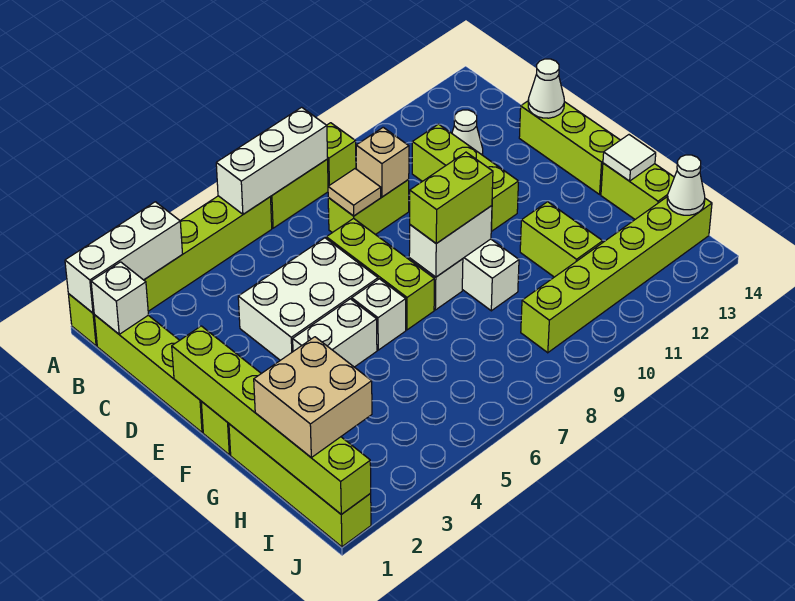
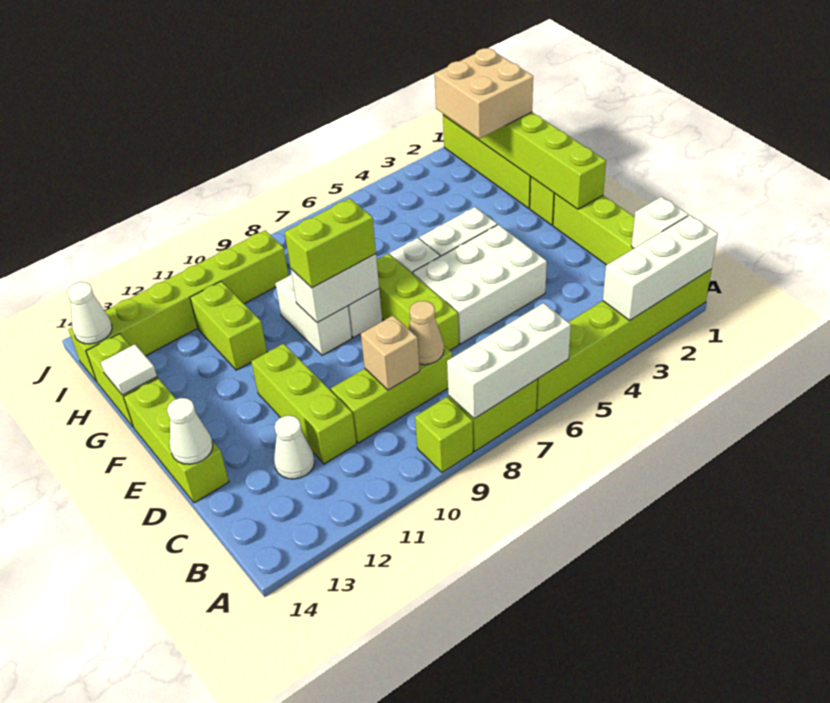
lime 1x2 brick [328,179,409,235] -> lime 1x3 brick [331,346,452,443]
tan 1x1 tile [328,169,381,216] -> tan 1x1 cone [409,301,444,365]

